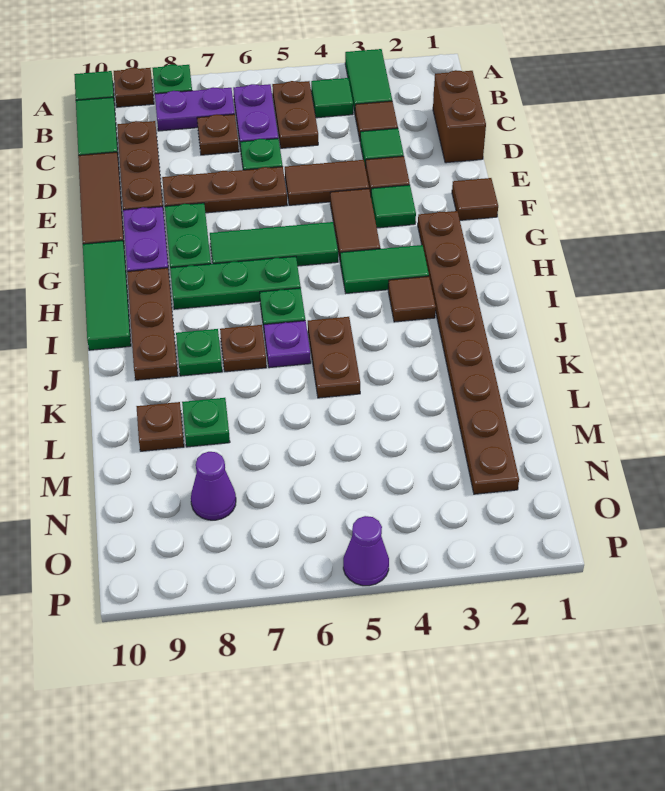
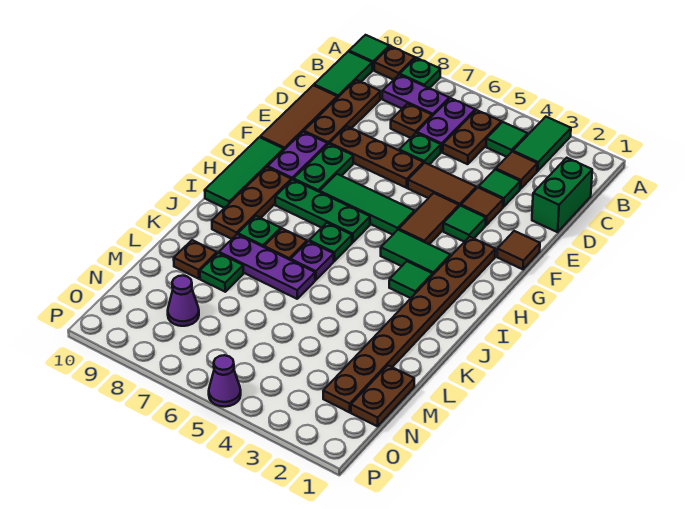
brown 1x2 brick [433,70,486,163] -> green 1x2 brick [532,158,592,232]
brown 1x1 tile [388,276,436,322] -> green 1x1 tile [389,261,433,298]
brown 1x2 plate [308,317,360,398] -> brown 1x2 plate moved to [351,365,414,426]
none -> purple 1x3 plate [219,234,315,299]

